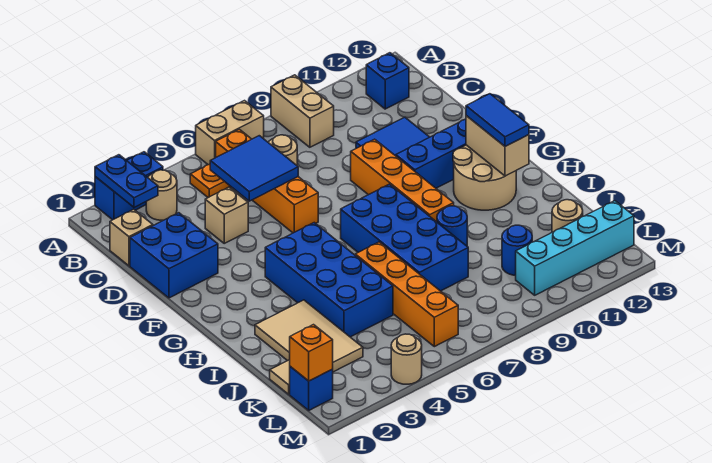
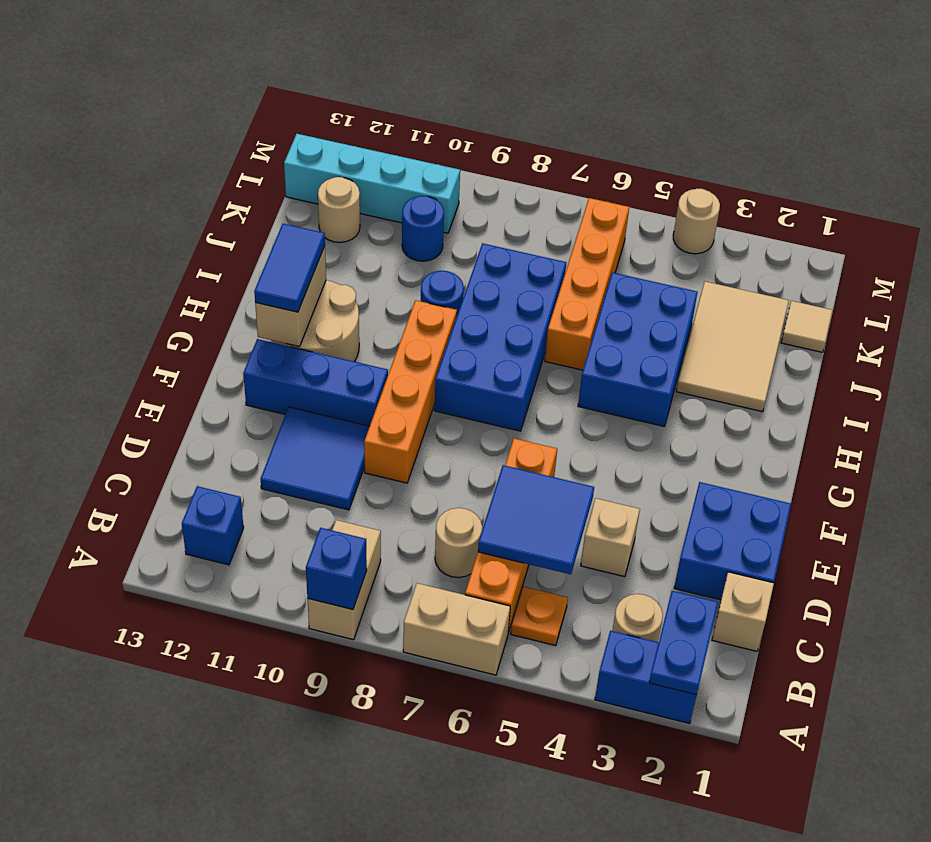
blue 2x4 brick [265,223,393,337] -> blue 2x3 brick [578,272,698,426]
blue 1x1 brick [290,367,333,410] -> blue 1x1 brick moved to [306,528,367,610]
orange 1x1 brick [290,325,333,381] -> none

